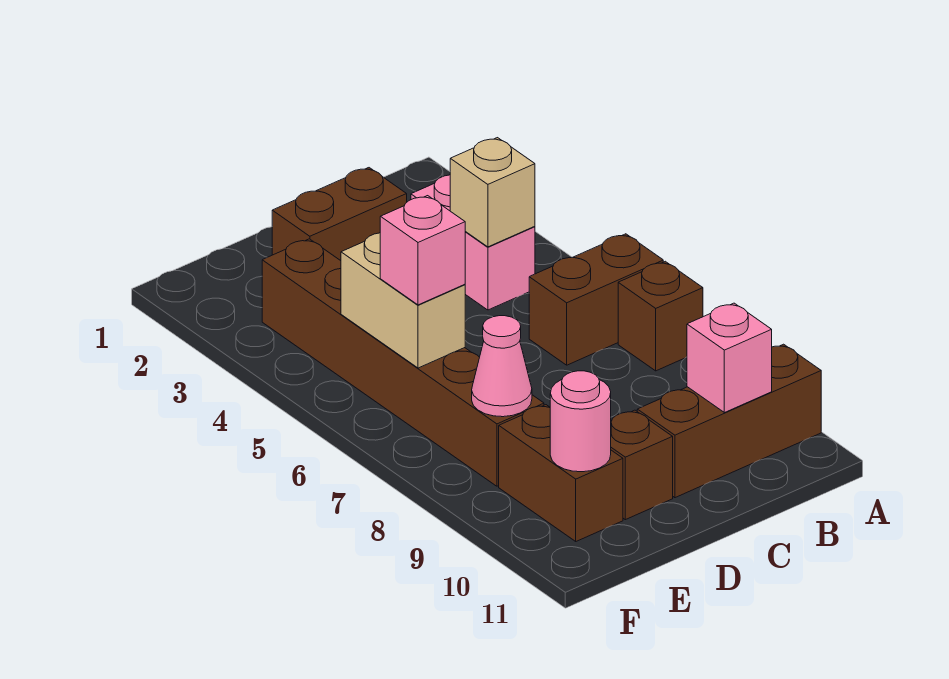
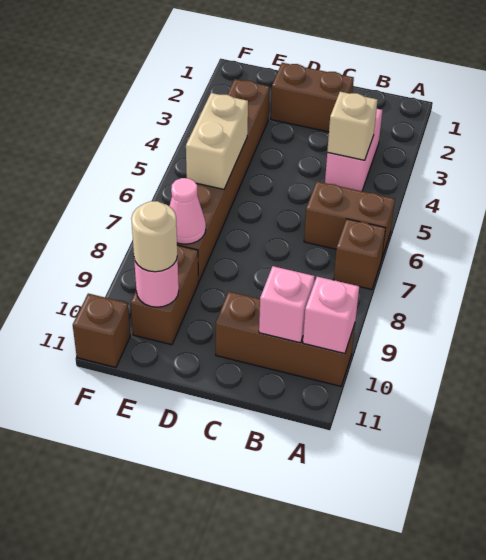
brown 1x1 brick [611,410,673,520] -> brown 1x1 brick moved to [73,294,130,367]
pink 1x1 brick [380,196,465,305] -> pink 1x1 brick moved to [303,277,359,354]
none -> tan 1x1 round brick [131,201,177,272]

